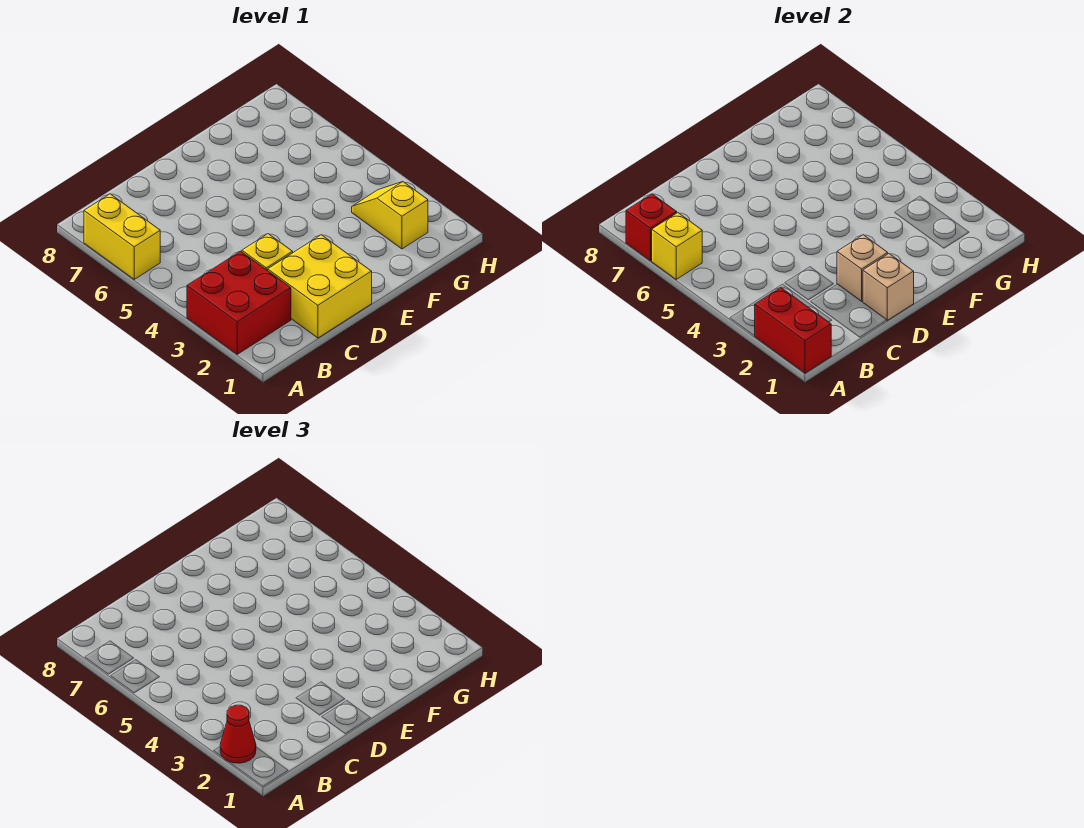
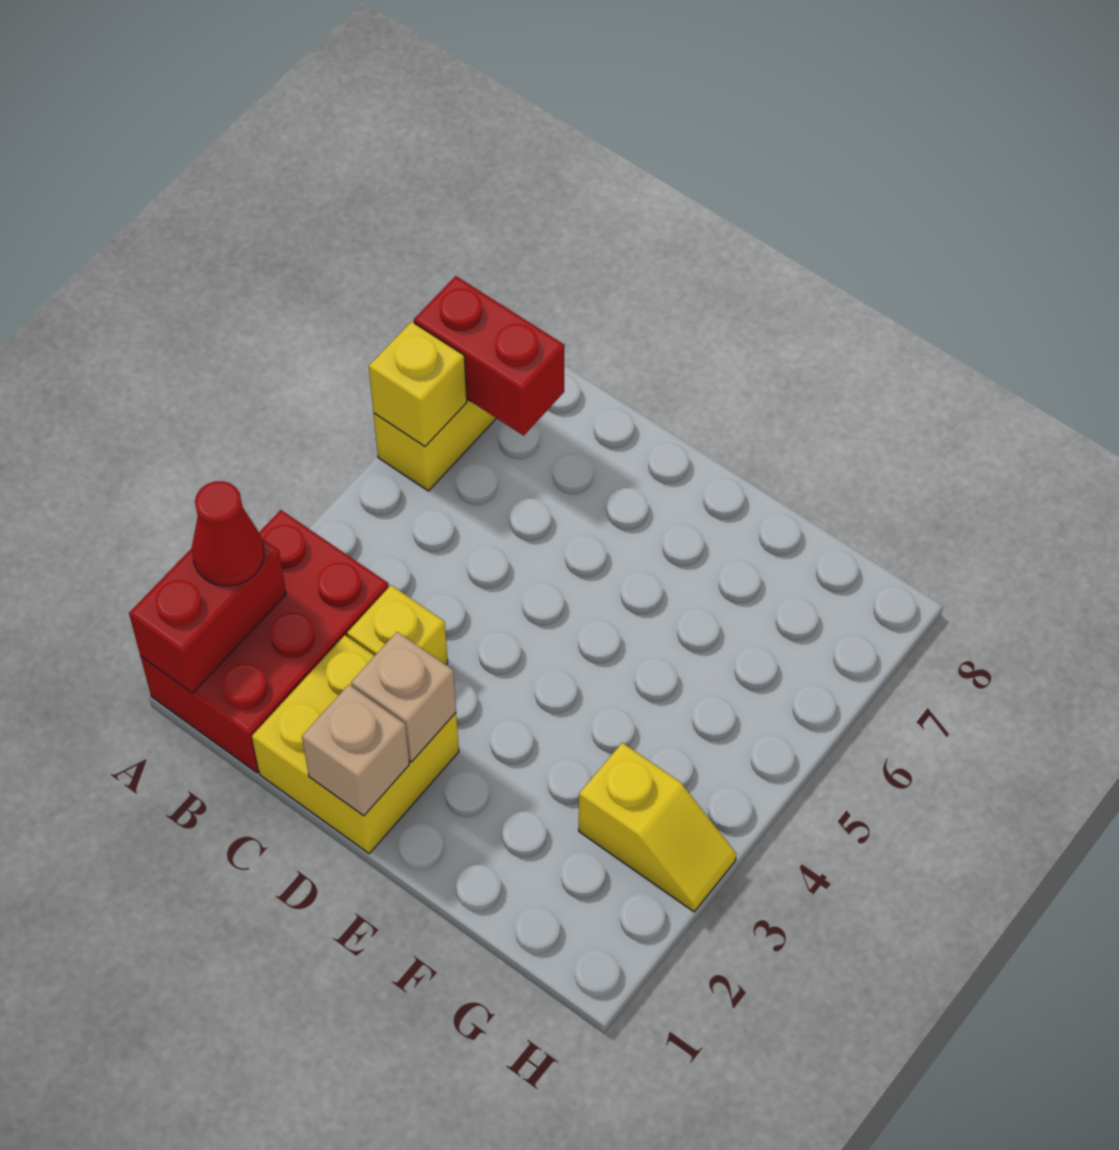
red 2x2 brick [187,251,291,354] -> red 2x3 brick [141,510,389,773]
red 1x1 brick [626,194,677,261] -> red 1x2 brick [414,276,565,436]
yellow 1x2 slope [352,182,428,249] -> yellow 1x2 slope turned to [579,743,736,912]

